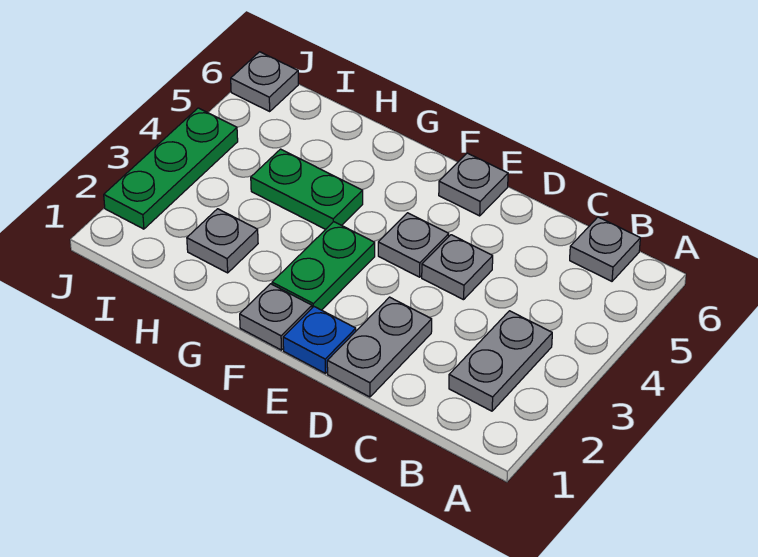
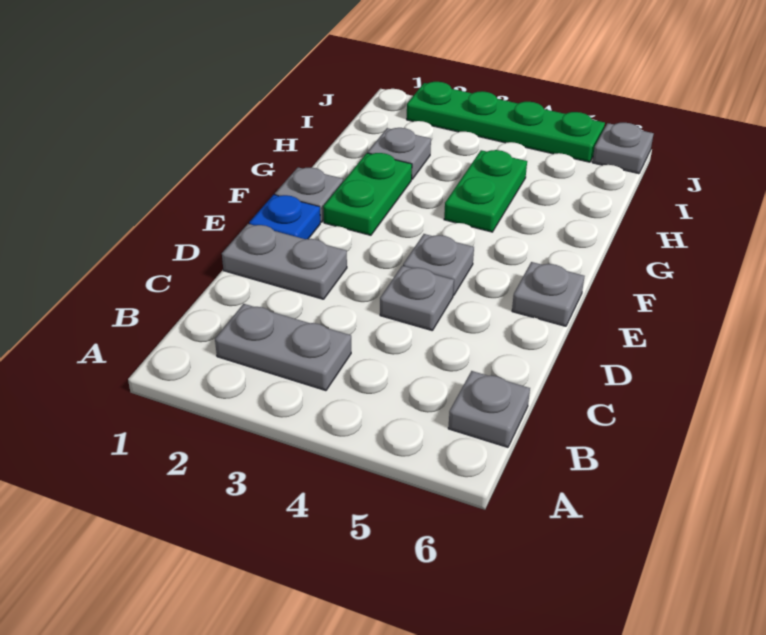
green 1x2 plate [272,222,375,310] -> green 1x2 plate turned to [323,153,412,235]
green 1x3 plate [104,108,238,229] -> green 1x4 plate [407,82,605,162]

